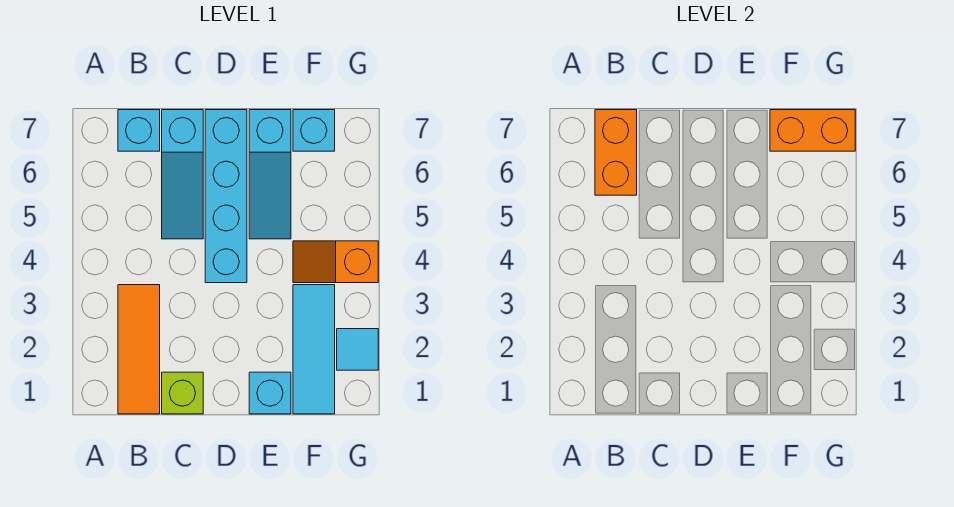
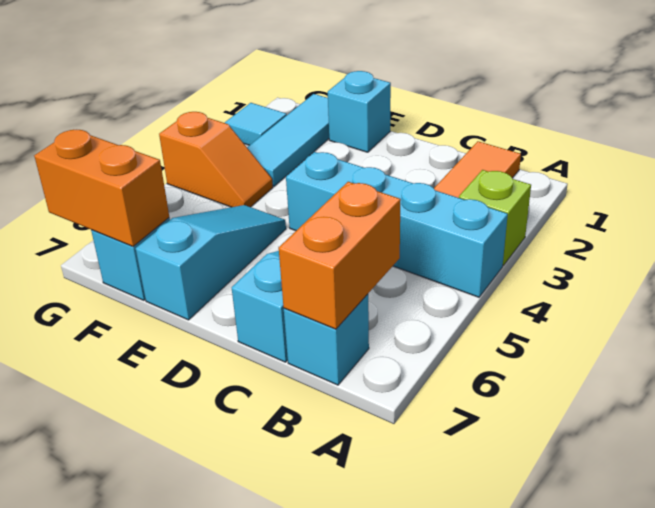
lime 1x1 brick [162,372,203,414] -> lime 1x1 brick moved to [459,170,531,266]
cyan 1x4 brick [205,110,247,283] -> cyan 1x4 brick turned to [286,152,508,297]

